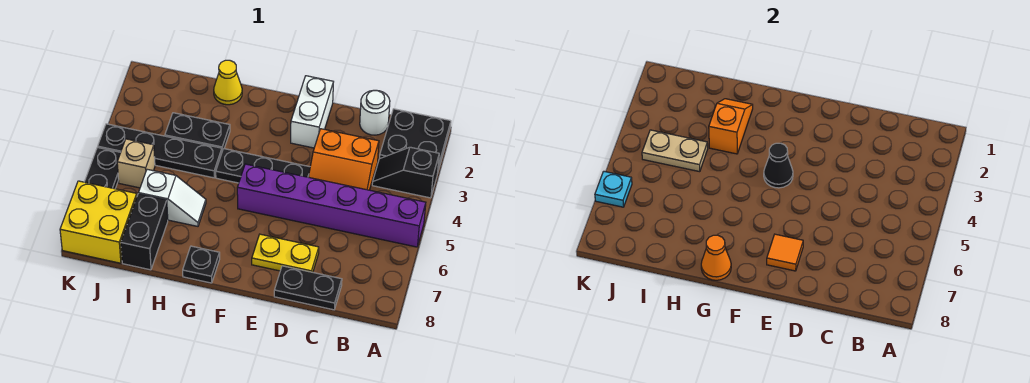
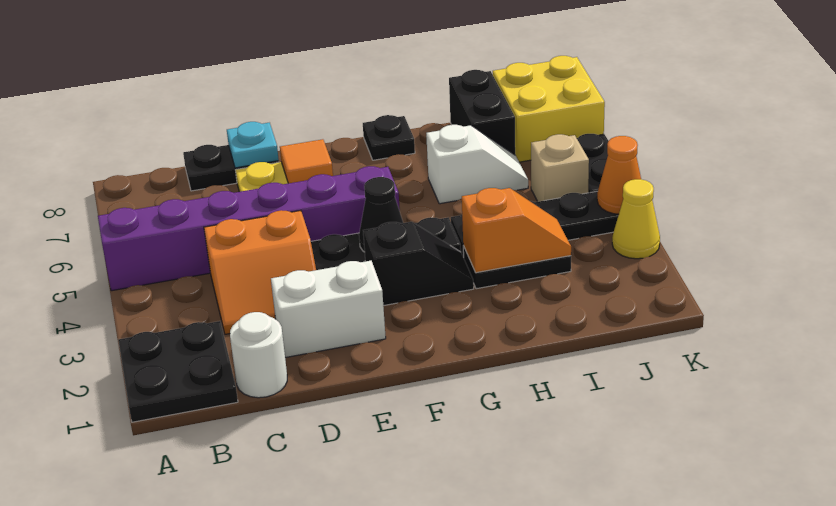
black 1x2 slope [372,147,439,198] -> black 1x2 slope moved to [363,222,474,306]
orange 2x2 slope [308,129,379,190] -> orange 2x2 slope turned to [204,210,316,334]
white 1x2 brick [291,76,333,148] -> white 1x2 brick turned to [271,261,386,358]
orange 1x1 cone [701,235,731,280] -> orange 1x1 cone moved to [597,136,641,214]
yellow 1x1 cone [214,60,242,105] -> yellow 1x1 cone moved to [612,179,660,259]
orange 1x2 slope [709,99,753,154] -> orange 1x2 slope turned to [462,188,571,273]
white 1x2 slope [139,169,206,226] -> white 1x2 slope turned to [426,125,528,204]
tan 1x2 plate [642,130,708,172] -> none
cyan 1x1 plate [595,171,632,207] -> cyan 1x1 plate moved to [227,122,279,168]

